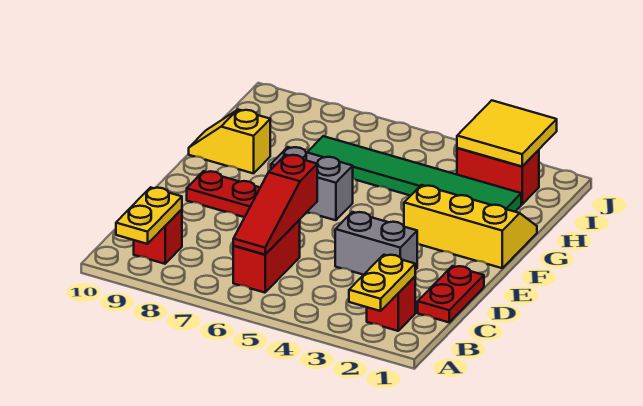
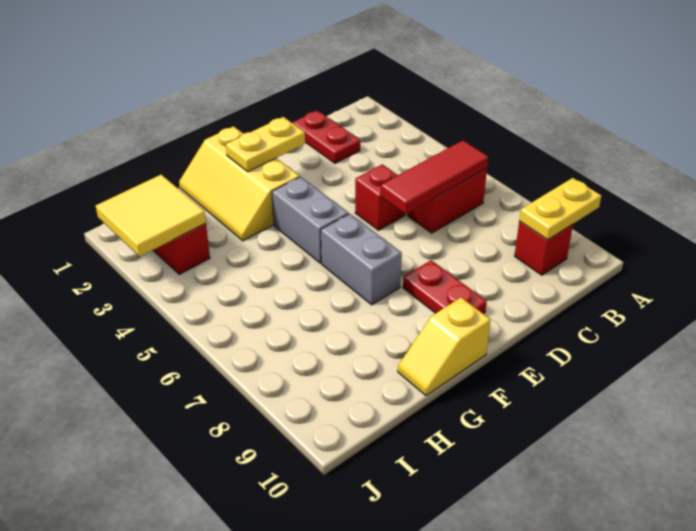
yellow 1x2 plate [349,255,415,311] -> yellow 1x2 plate moved to [226,117,305,172]
red 1x1 brick [367,277,415,331] -> red 1x1 brick moved to [355,164,405,230]
red 1x3 slope [233,155,317,255] -> red 1x3 tile [381,140,488,214]
red 1x2 plate [418,266,484,322] -> red 1x2 plate turned to [293,110,360,163]
grey 1x2 brick [335,212,417,275] -> grey 1x2 brick moved to [272,177,349,263]
yellow 1x2 slope [189,110,270,173] -> yellow 1x2 slope turned to [398,297,491,396]
green 1x6 tile [307,136,521,212] -> none

